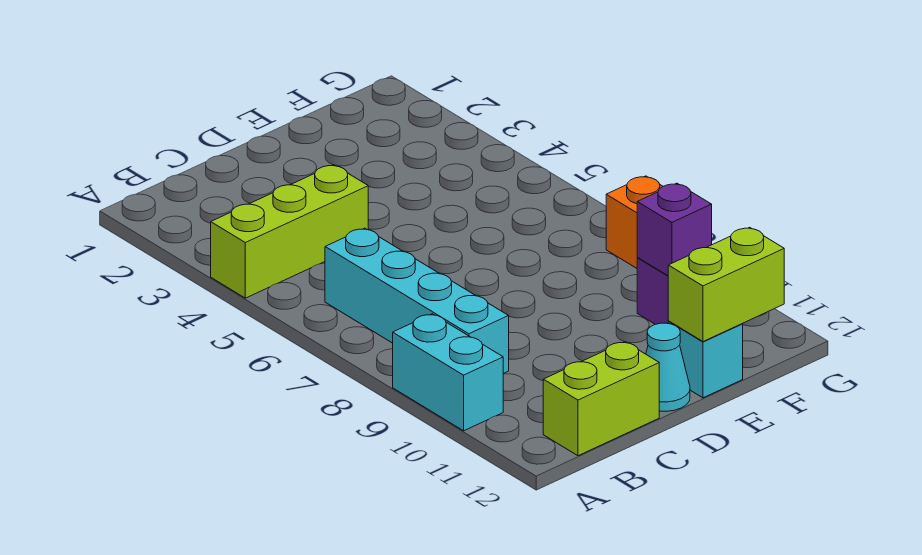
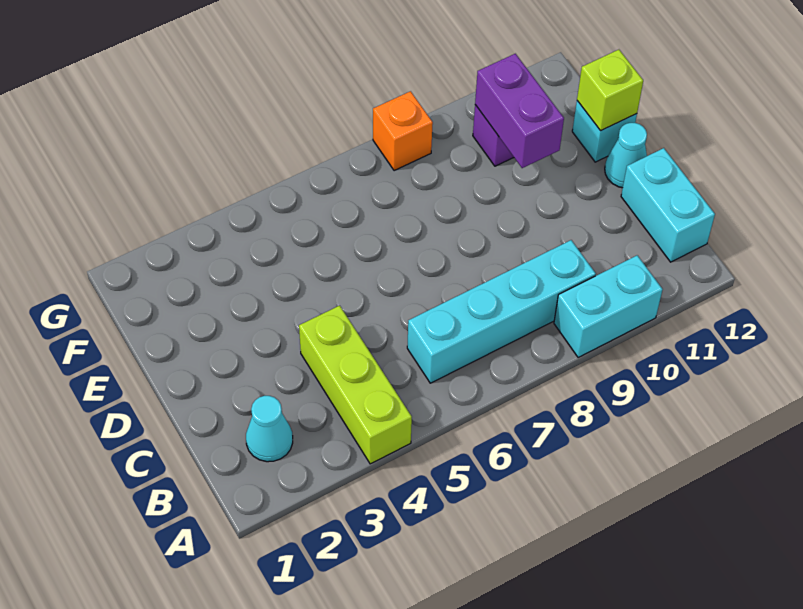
none -> cyan 1x1 cone [246,396,293,462]
lime 1x2 brick [543,342,659,456] -> cyan 1x2 brick [621,148,715,262]
lime 1x2 brick [668,227,784,342] -> lime 1x1 brick [577,50,643,131]
purple 1x1 brick [637,183,712,276] -> purple 1x2 brick [475,54,564,168]

